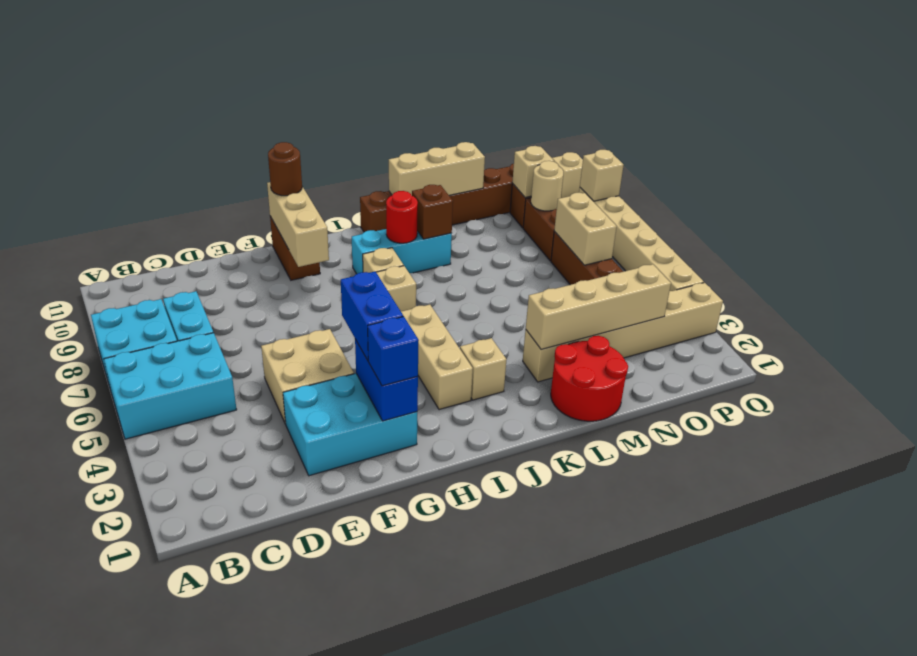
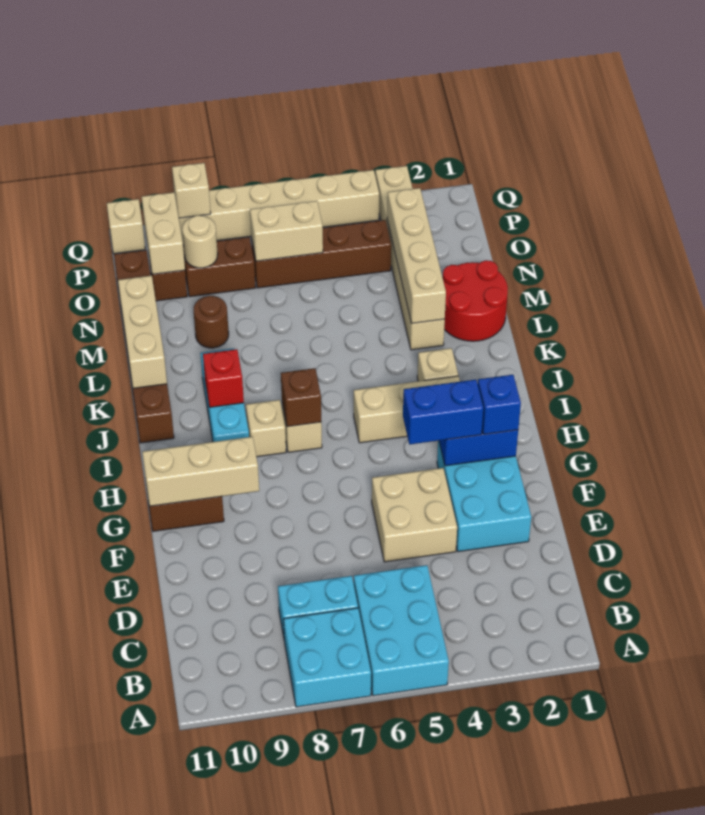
brown 1x1 round brick [268,142,302,196] -> brown 1x1 round brick moved to [194,296,229,348]
red 1x1 round brick [386,191,418,243] -> red 1x1 brick [203,349,244,407]
brown 1x1 brick [412,185,453,239] -> brown 1x1 brick moved to [281,368,321,427]
tan 1x1 brick [512,146,554,198] -> tan 1x2 brick [142,192,185,274]

